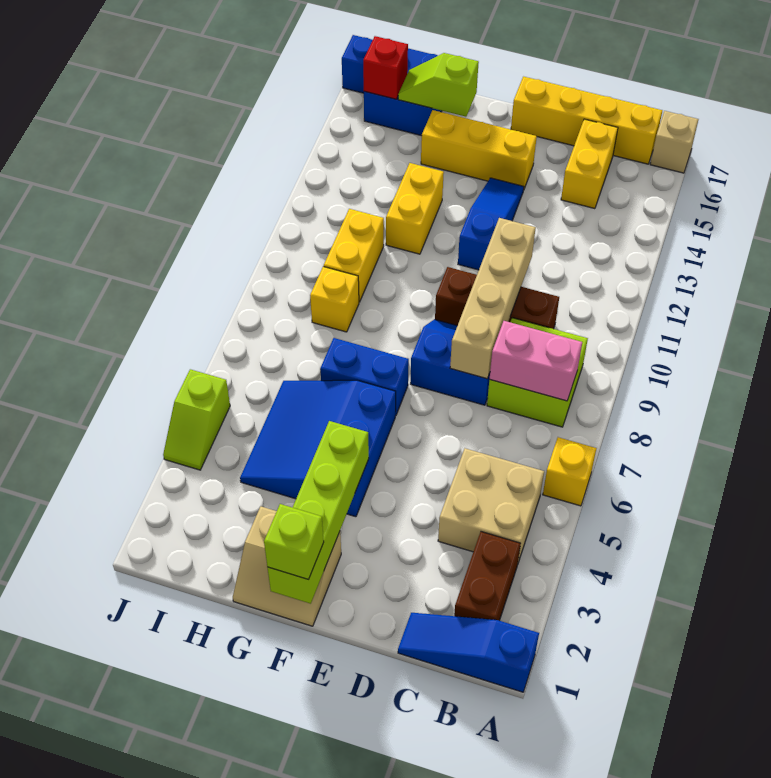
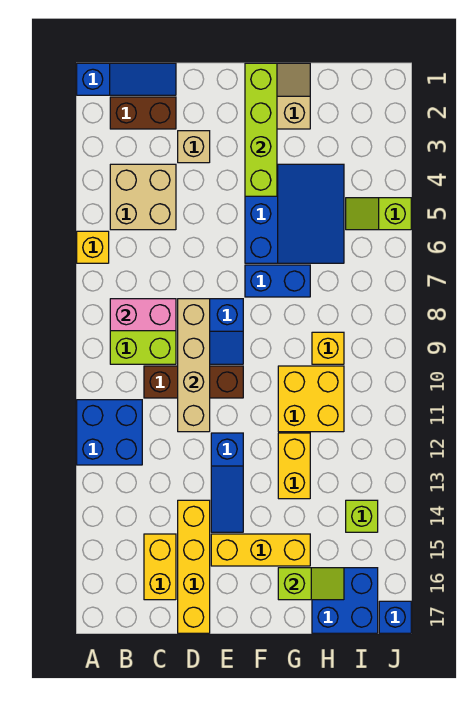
none -> blue 2x2 brick [77,400,142,465]
tan 1x1 brick [650,111,699,173] -> tan 1x1 brick moved to [178,131,210,163]
brown 1x2 brick [454,532,521,621] -> brown 1x2 brick turned to [110,97,176,129]
yellow 1x4 brick [511,77,662,164] -> yellow 1x4 brick turned to [178,500,210,633]
lime 1x1 brick [264,504,324,580] -> lime 1x1 brick moved to [346,500,378,532]
yellow 1x2 brick [324,209,384,302] -> yellow 2x2 brick [278,366,344,432]
red 1x1 brick [363,36,408,99] -> none
lime 1x2 slope [163,369,230,470] -> lime 1x2 slope turned to [346,198,411,230]

